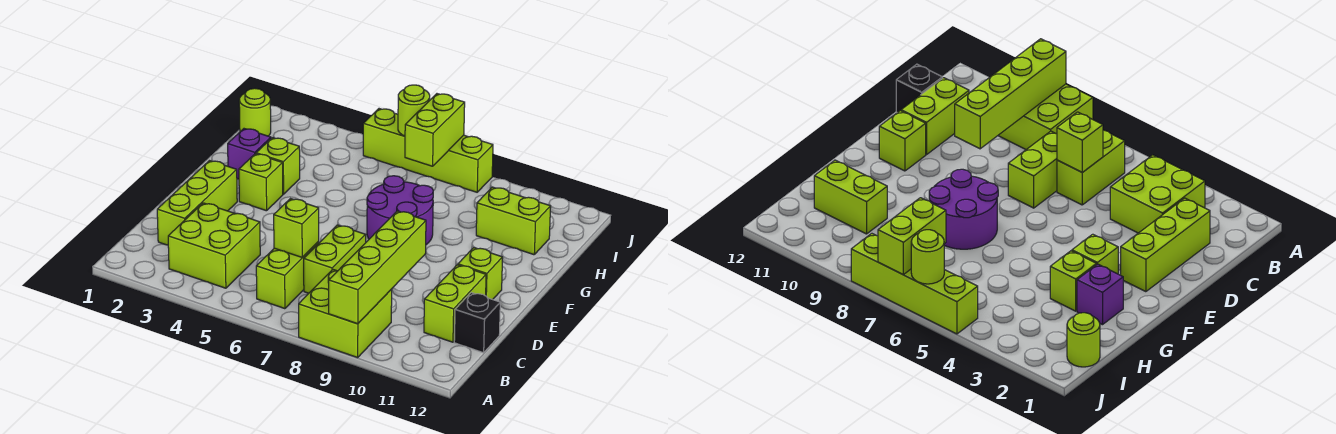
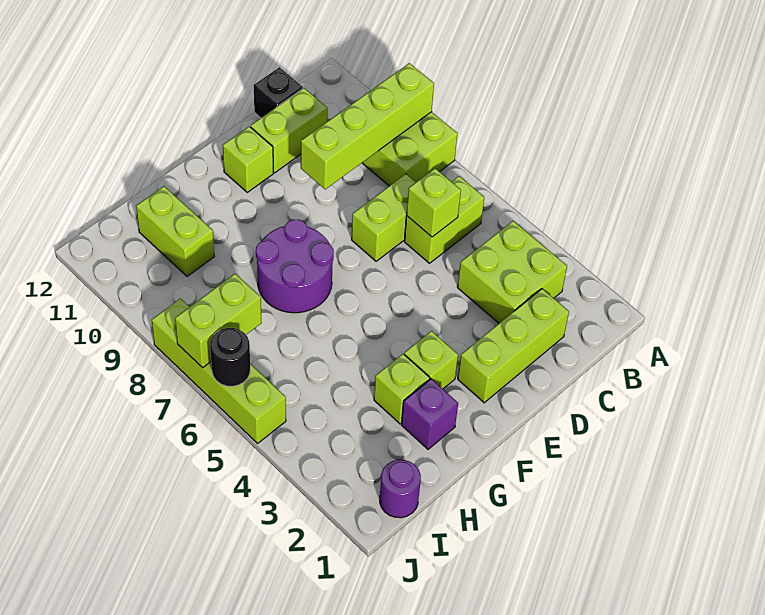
lime 1x1 round brick [239,88,271,136] -> purple 1x1 round brick [380,460,421,518]
lime 1x1 round brick [398,85,430,136] -> black 1x1 round brick [210,328,250,386]

